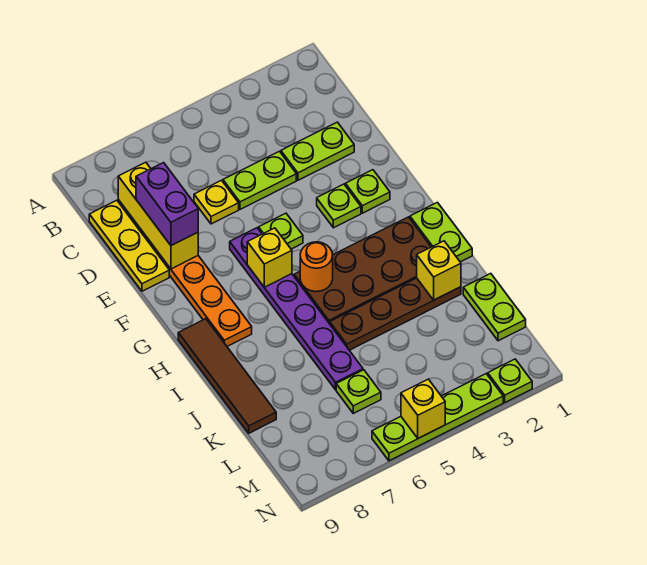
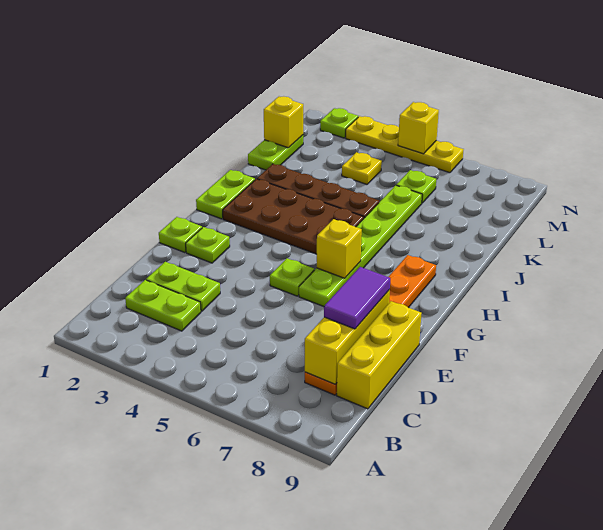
yellow 1x3 plate [89,200,169,291] -> yellow 1x3 brick [337,301,422,409]
lime 1x2 plate [223,151,296,209] -> lime 1x2 plate moved to [125,280,201,331]
yellow 1x1 plate [194,180,239,224] -> yellow 1x1 plate moved to [342,152,382,184]
purple 1x2 brick [136,163,198,245] -> purple 1x2 tile [324,267,390,329]
lime 1x1 plate [317,184,361,228] -> lime 1x1 plate moved to [159,217,202,253]
purple 1x6 plate [230,228,363,390] -> lime 1x6 plate [299,185,422,307]
orange 1x1 round brick [300,242,333,292] -> none
brown 1x4 tile [178,319,276,433] -> none
yellow 1x1 brick [417,241,461,300] -> yellow 1x1 brick moved to [264,96,303,148]
lime 1x4 plate [372,374,503,461] -> yellow 1x4 plate [346,116,464,173]

